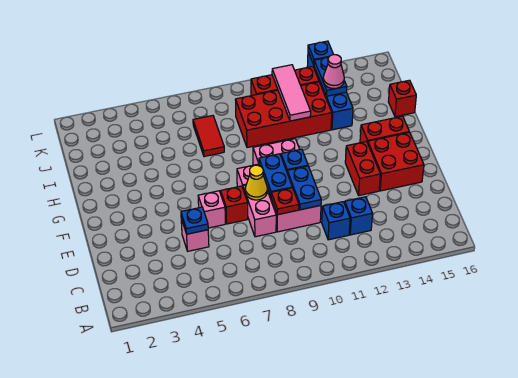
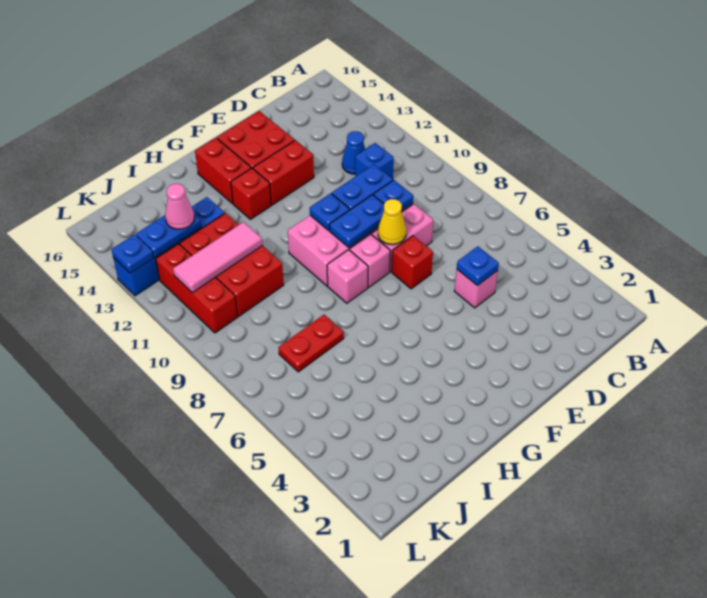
blue 1x1 brick [344,197,373,235] -> blue 1x1 cone [342,131,365,174]
red 1x1 plate [271,188,299,215] -> blue 1x1 plate [373,180,413,210]
pink 1x1 brick [198,191,225,228] -> pink 1x1 brick moved to [327,250,368,303]
red 1x2 tile [193,116,224,157] -> red 1x2 plate [279,315,344,372]
red 2x4 brick [235,82,332,148] -> red 2x3 brick [180,213,284,316]
red 1x1 brick [388,80,416,117] -> red 1x1 brick moved to [231,168,271,219]

